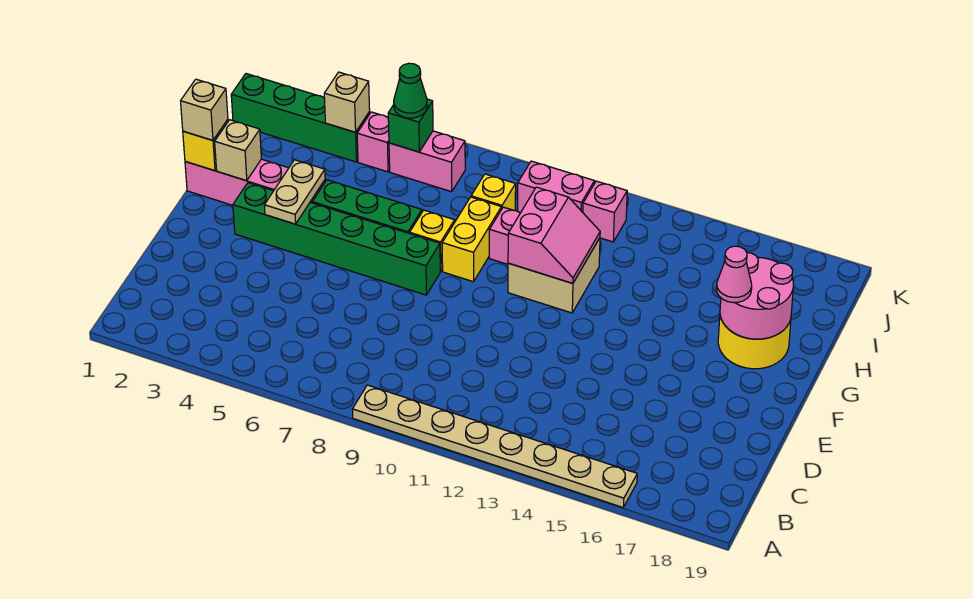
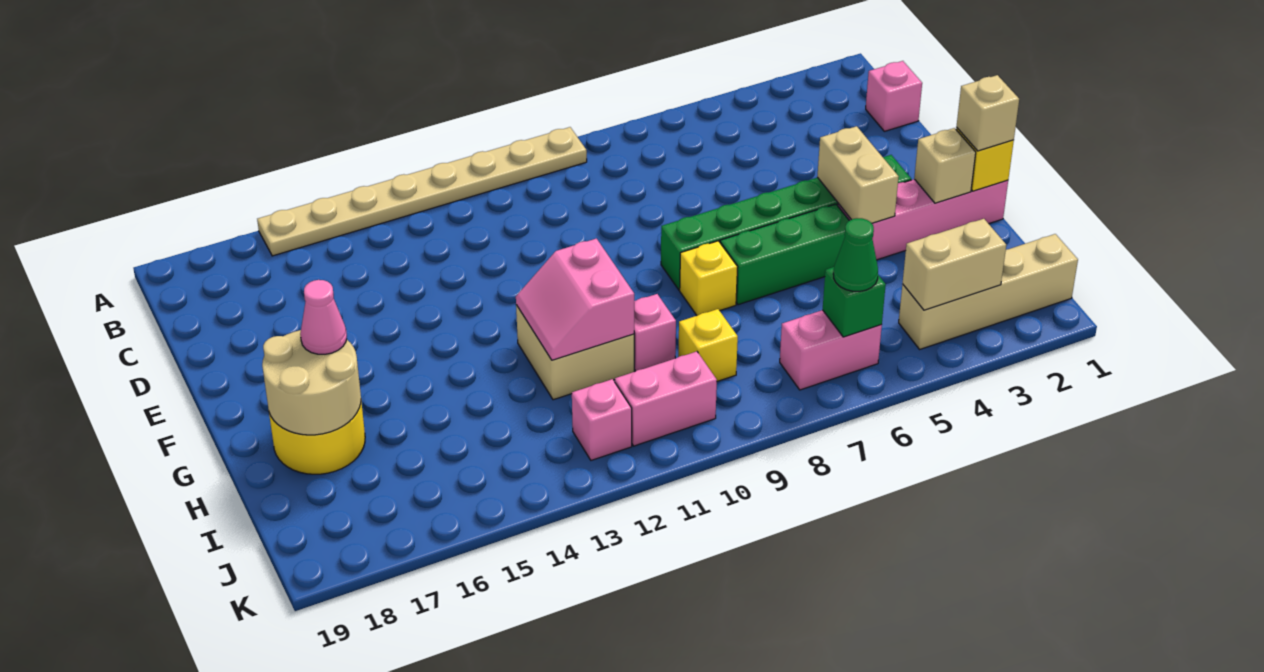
tan 1x2 plate [264,160,325,224] -> tan 1x2 brick [817,126,899,223]
yellow 1x2 brick [442,197,501,282] -> none
pink 2x2 round brick [720,253,794,339] -> tan 2x2 round brick [262,330,361,435]
green 1x4 brick [231,74,370,162] -> tan 1x4 brick [899,234,1078,349]
tan 1x1 brick [324,72,370,132] -> tan 1x2 brick [903,219,1006,310]
pink 1x1 brick [357,112,390,172] -> pink 1x1 brick moved to [866,61,922,131]

